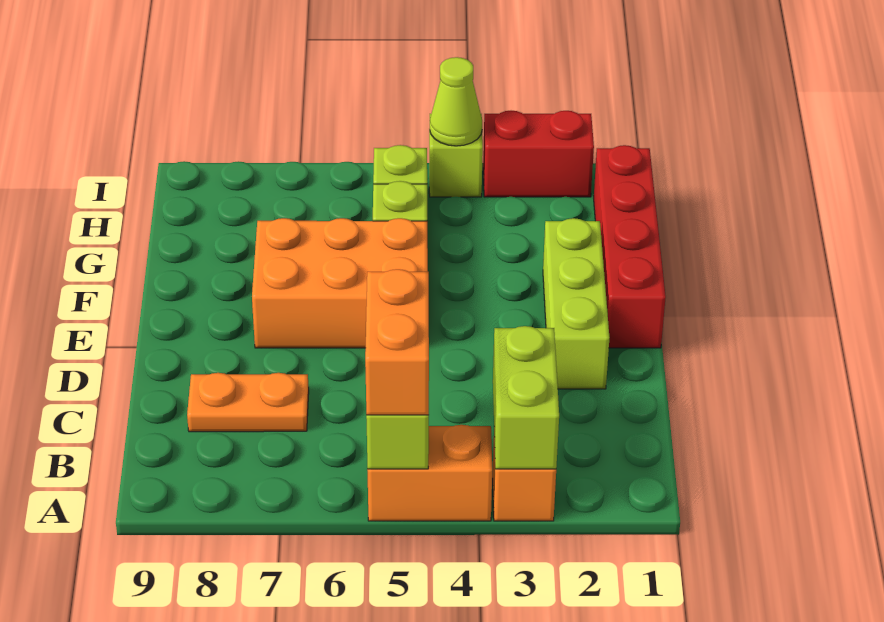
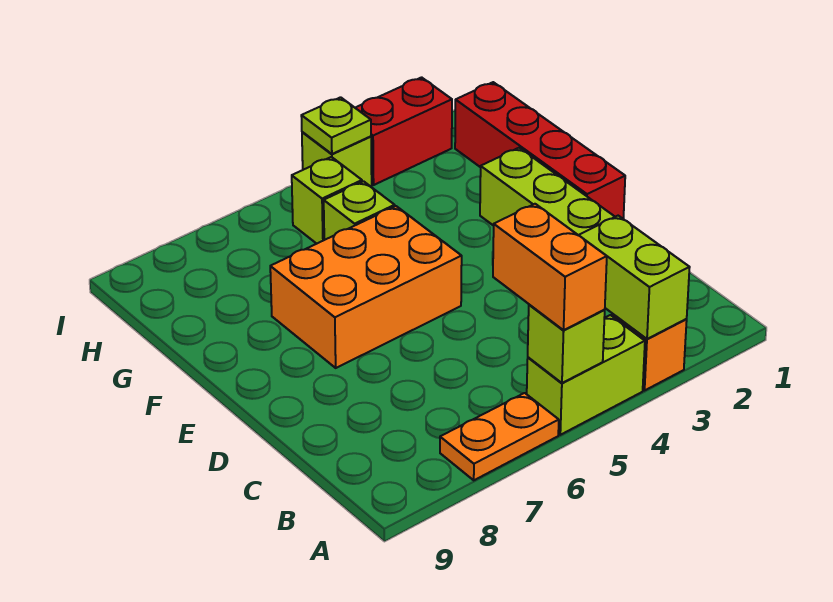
orange 1x2 brick [367,425,492,521] -> lime 1x2 brick [527,315,645,435]
orange 1x2 plate [187,373,309,432] -> orange 1x2 plate moved to [440,393,559,480]
lime 1x1 cone [430,57,482,146] -> lime 1x1 plate [301,97,371,154]

